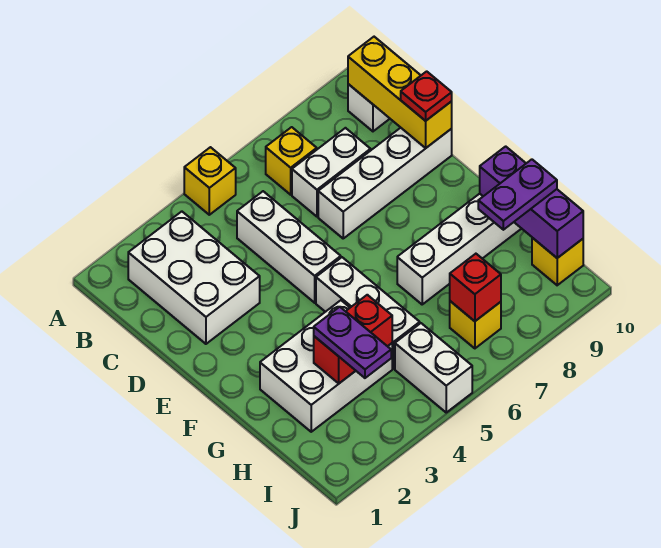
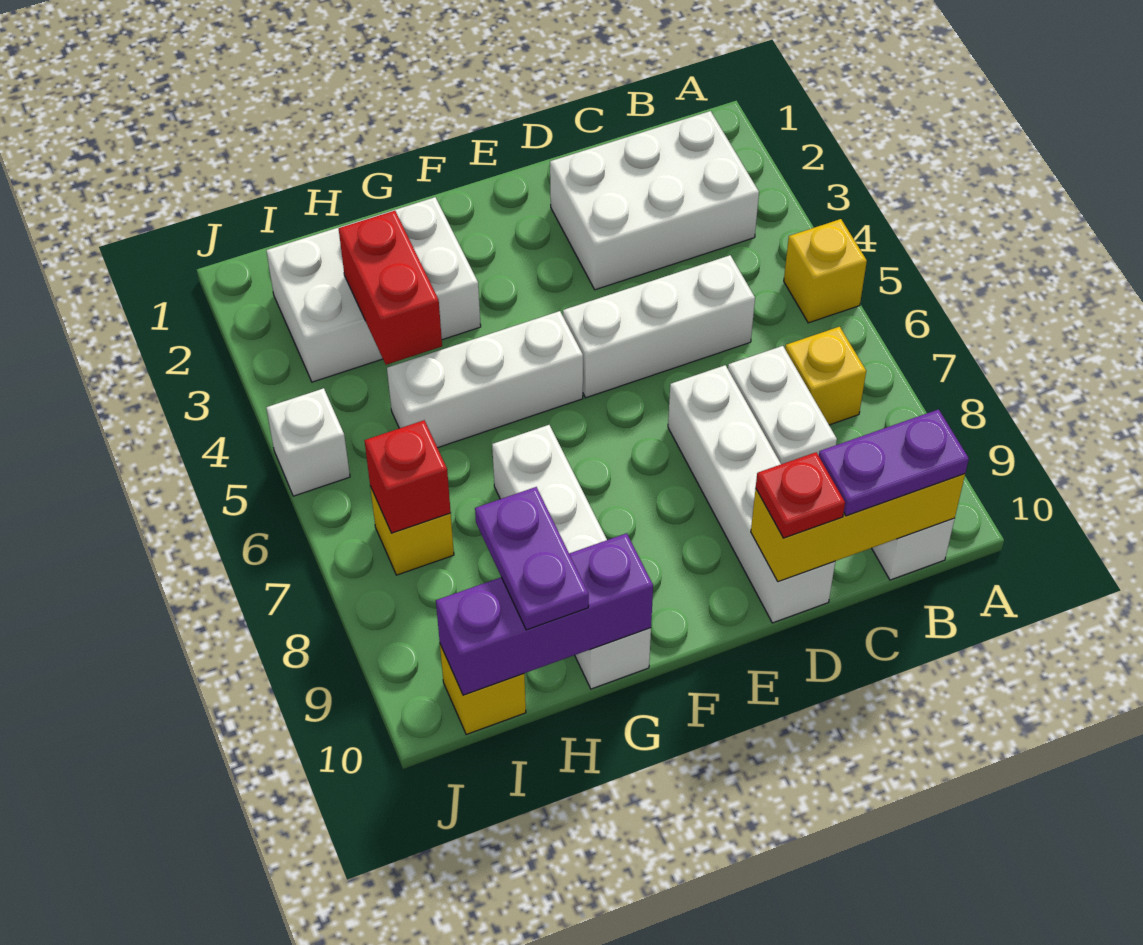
white 2x3 brick [260,300,392,432] -> white 2x3 brick turned to [266,197,481,382]
purple 1x2 plate [314,307,391,378] -> purple 1x2 plate moved to [819,409,969,516]
white 1x2 brick [395,323,472,412] -> white 1x1 brick [266,388,350,496]

